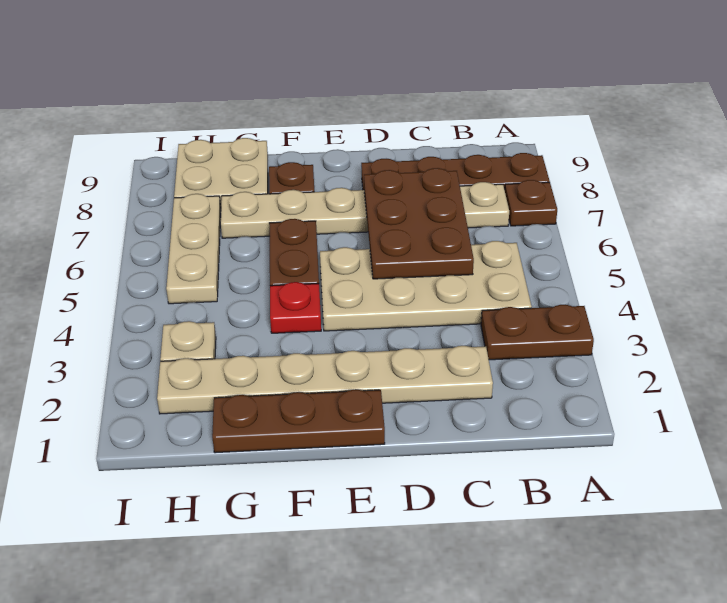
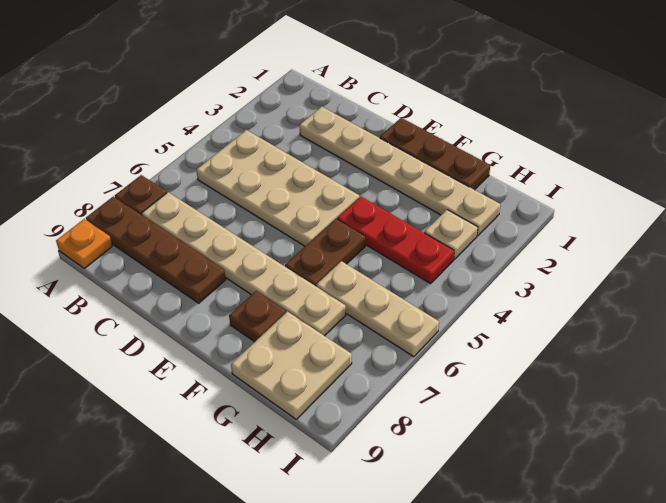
brown 1x2 plate [481,305,594,360] -> none
none -> orange 1x1 plate [56,219,112,268]
brown 2x3 plate [364,168,474,279] -> none
red 1x1 plate [270,282,321,333] -> red 1x3 plate [337,197,454,284]
tan 1x3 plate [166,194,221,304] -> tan 1x3 plate turned to [316,261,439,357]

